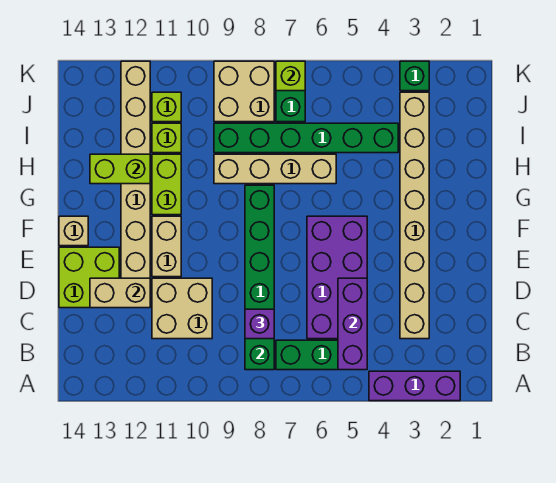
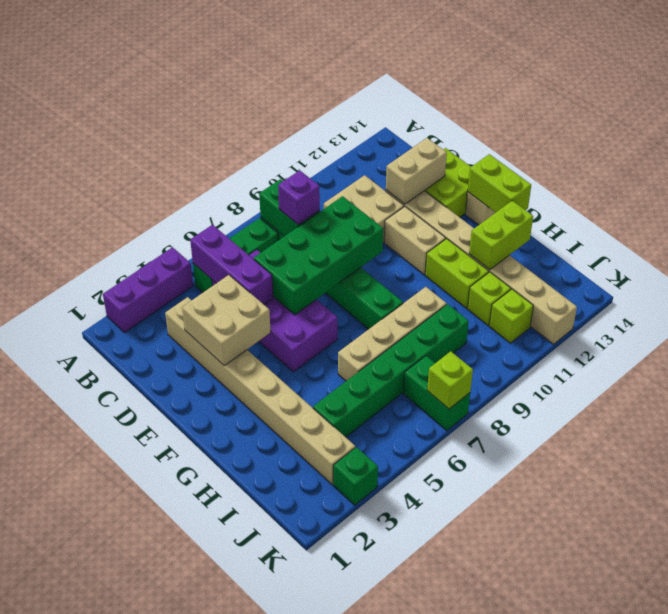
none -> green 2x4 brick [254,196,383,315]
none -> lime 1x2 brick [468,154,531,213]
tan 2x2 brick [214,61,274,122] -> tan 2x2 brick moved to [182,275,271,366]

